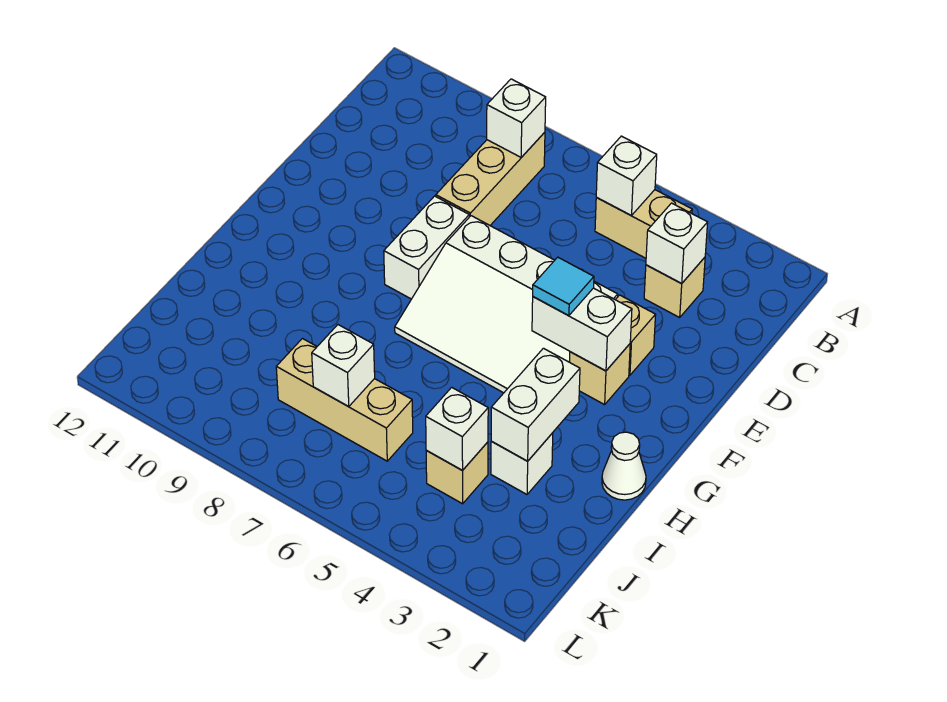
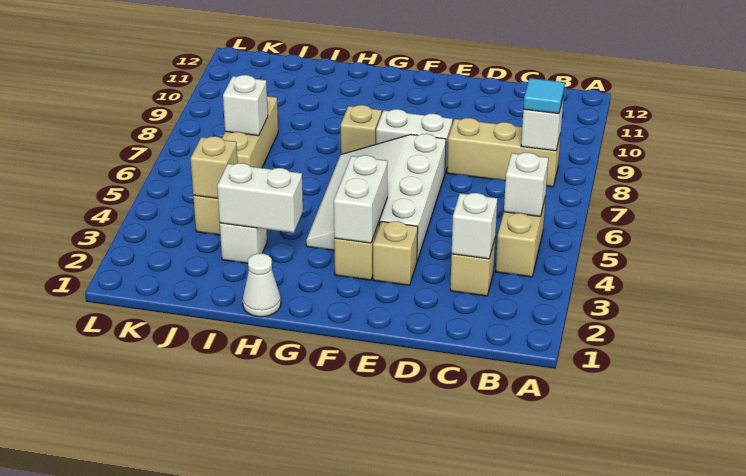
cyan 1x1 tile [533,257,594,316] -> cyan 1x1 tile moved to [523,78,565,114]
none -> tan 1x1 brick [341,105,382,154]
white 1x1 brick [426,387,488,471] -> tan 1x1 brick [191,136,238,198]

